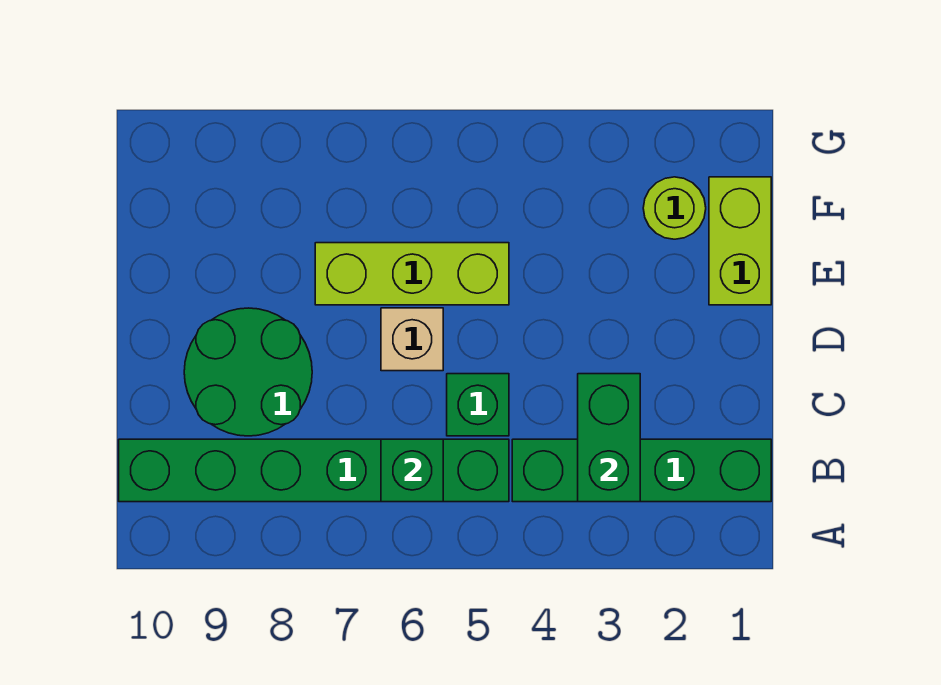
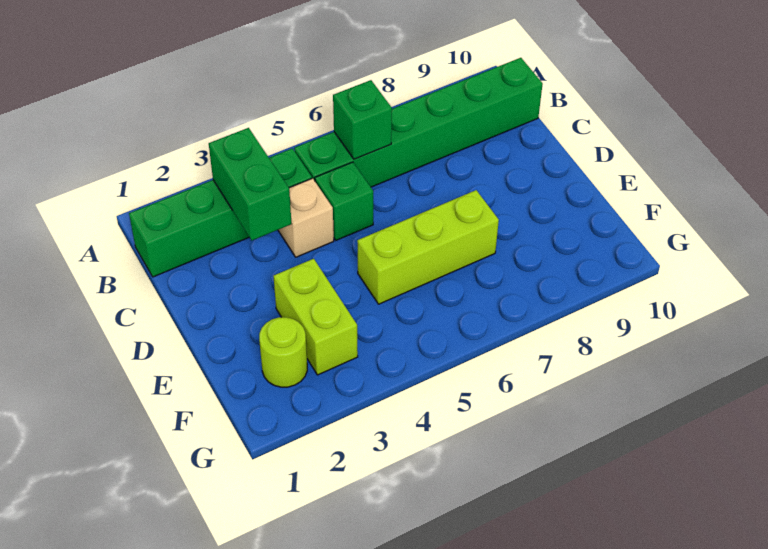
green 2x2 round brick [184,308,312,436] -> none
tan 1x1 brick [381,308,443,371] -> tan 1x1 brick moved to [278,178,334,257]
lime 1x2 brick [709,177,771,305] -> lime 1x2 brick moved to [273,259,358,375]

